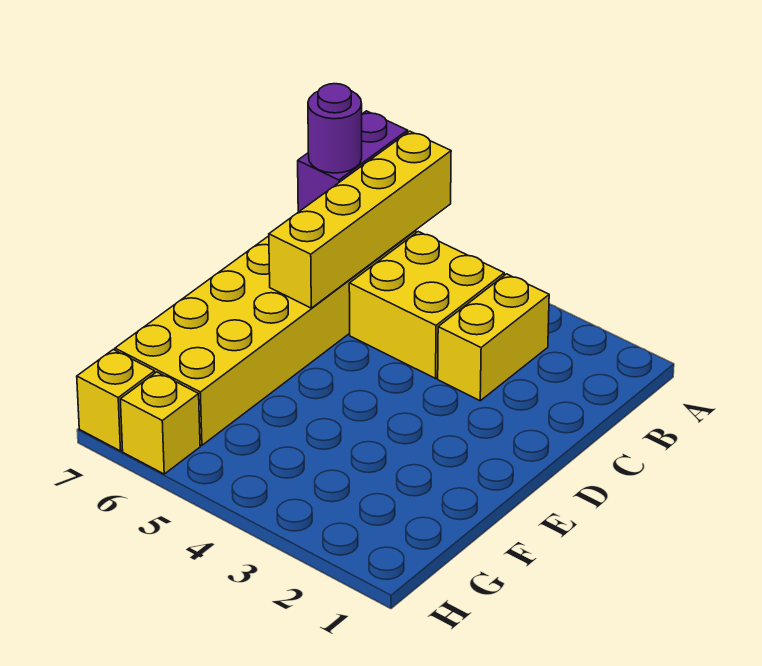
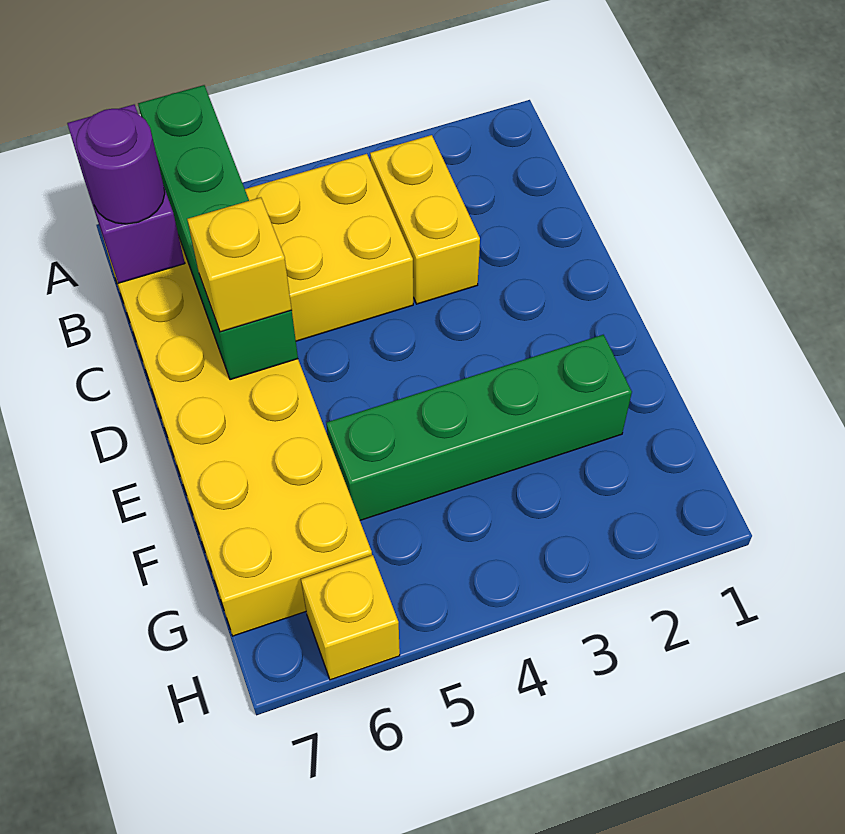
yellow 1x4 brick [269,131,451,308] -> green 1x4 brick [138,85,298,380]
none -> green 1x4 brick [326,335,632,520]
yellow 1x1 brick [77,350,155,451] -> yellow 1x1 brick moved to [187,197,292,332]

